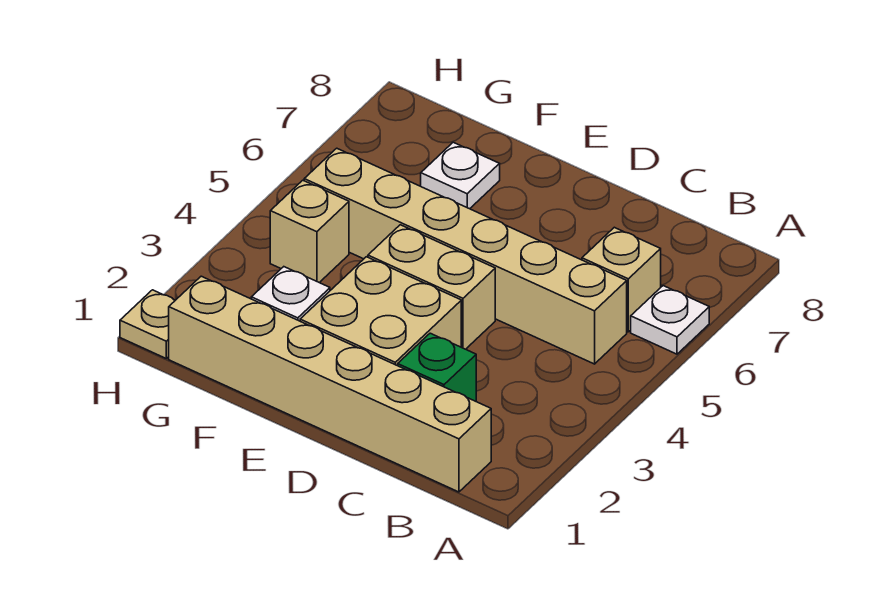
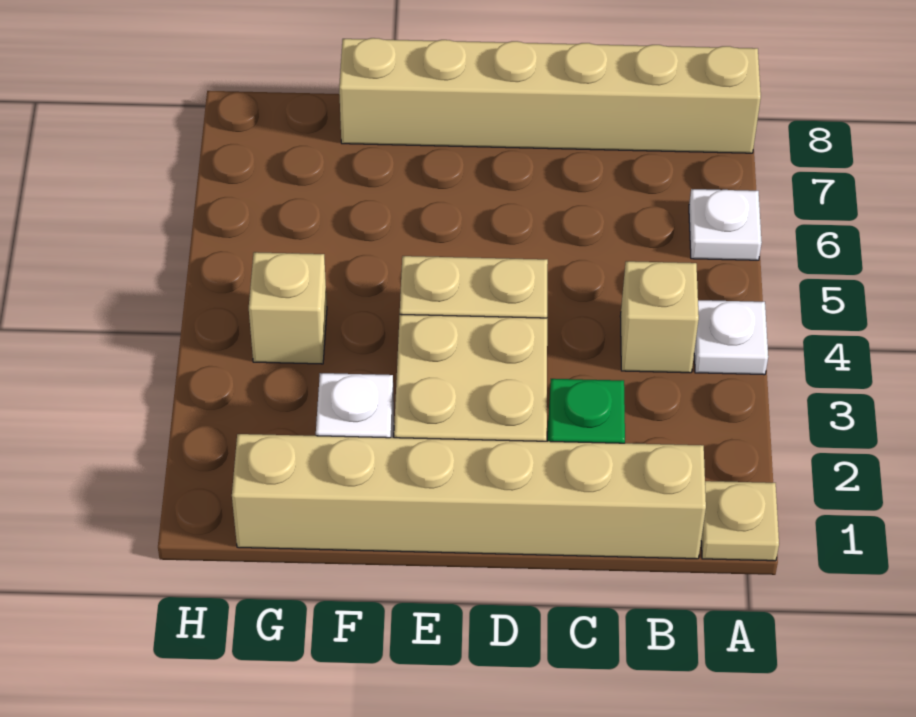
tan 1x6 brick [304,148,627,364] -> tan 1x6 brick moved to [339,38,761,153]
tan 1x1 brick [582,227,661,332] -> tan 1x1 brick moved to [620,261,699,373]
white 1x1 plate [421,142,500,209] -> white 1x1 plate moved to [694,300,768,375]
tan 1x1 plate [120,290,175,358] -> tan 1x1 plate moved to [701,481,779,561]

